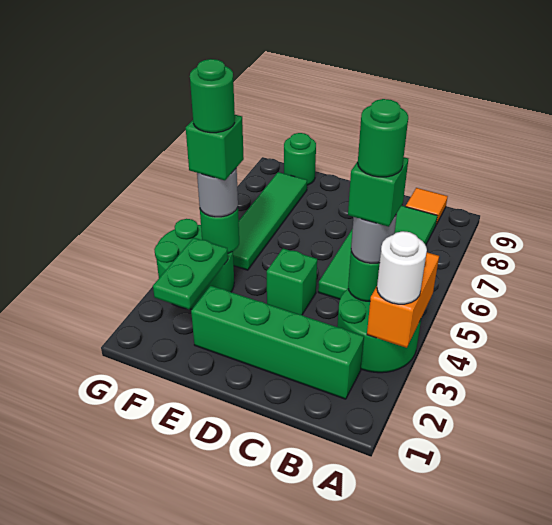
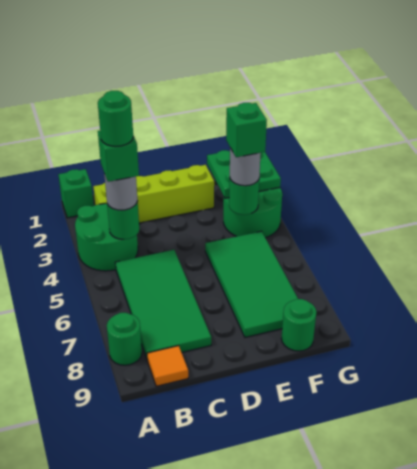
orange 1x2 brick [367,252,439,348] -> none
white 1x1 round brick [377,231,427,304] -> none
green 1x4 brick [191,286,364,399] -> lime 1x4 brick [93,165,214,223]
green 1x1 brick [267,249,317,315] -> green 1x1 brick moved to [58,169,94,218]
green 1x2 plate [153,238,228,309] -> green 2x2 plate [207,150,281,198]
green 1x1 round brick [190,59,235,133] -> green 1x1 round brick moved to [107,313,142,365]
green 1x4 tile [233,172,307,270] -> green 2x4 tile [205,231,298,337]

